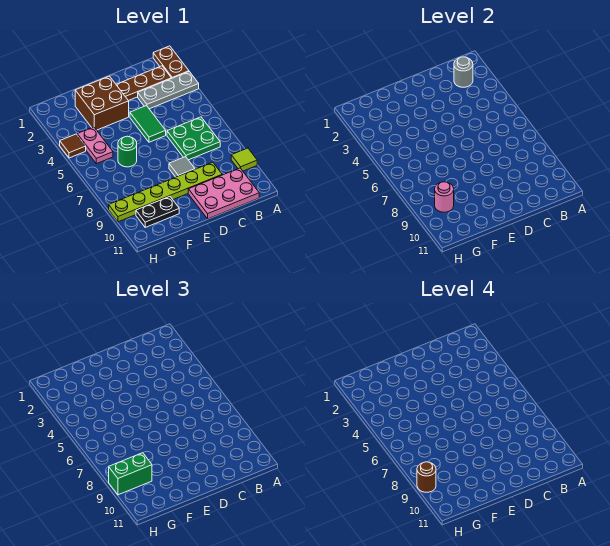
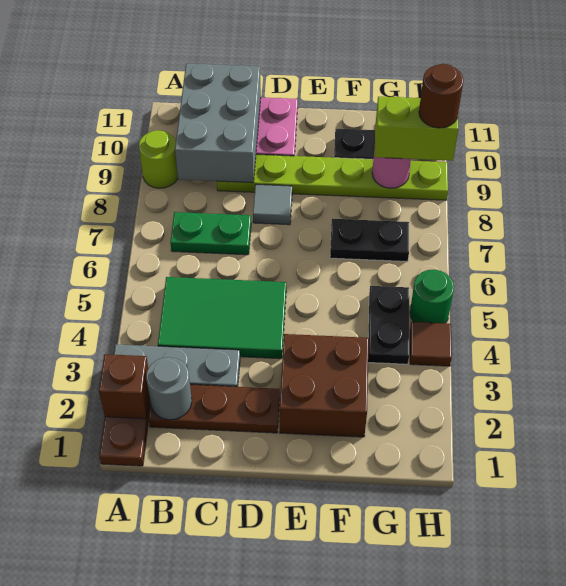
none -> brown 1x1 brick [99,354,149,419]
lime 1x1 tile [231,148,257,171] -> lime 1x1 round brick [139,130,178,188]
green 2x2 plate [167,117,220,160] -> green 1x2 plate [170,212,251,255]
none -> grey 2x3 brick [175,63,261,183]
green 1x2 tile [130,106,166,142] -> green 2x3 tile [158,277,286,359]
green 1x1 round brick [118,136,137,167] -> green 1x1 round brick moved to [410,270,454,323]
none -> black 1x2 plate [330,219,409,262]
pink 1x2 plate [77,127,113,164] -> black 1x2 plate [368,286,409,364]
green 1x2 brick [109,453,152,495] -> lime 1x2 brick [375,97,458,161]

